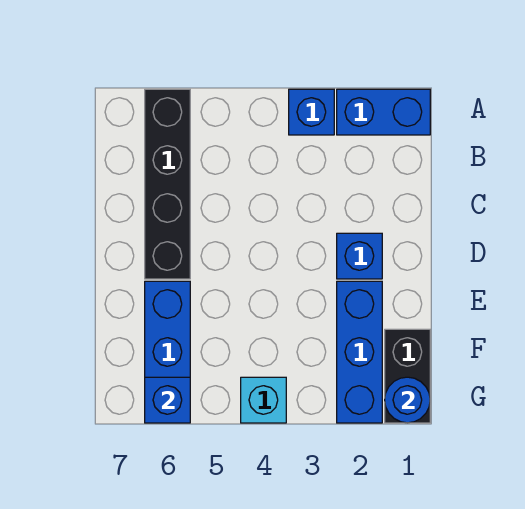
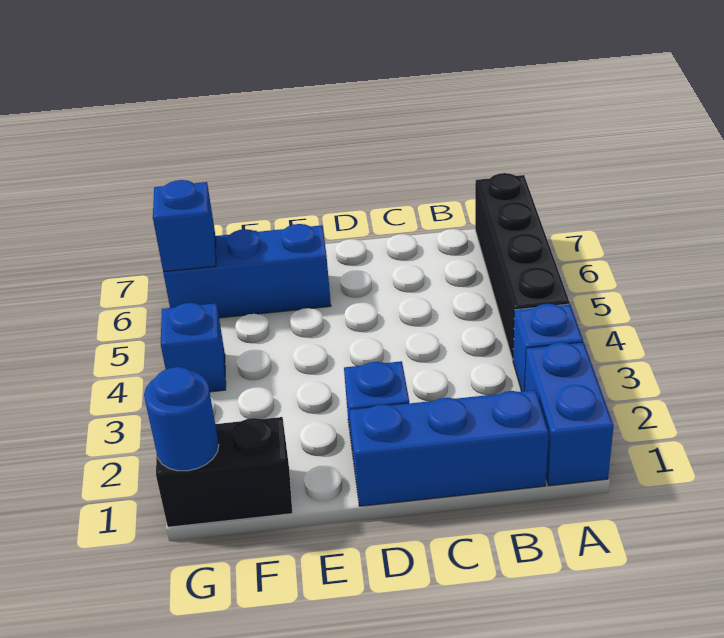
black 1x4 brick [145,89,190,279] -> black 1x4 brick turned to [475,173,570,360]
blue 1x3 brick [337,281,382,423] -> blue 1x3 brick moved to [349,390,549,506]
cyan 1x1 brick [241,377,286,423] -> blue 1x1 brick [161,303,226,392]

